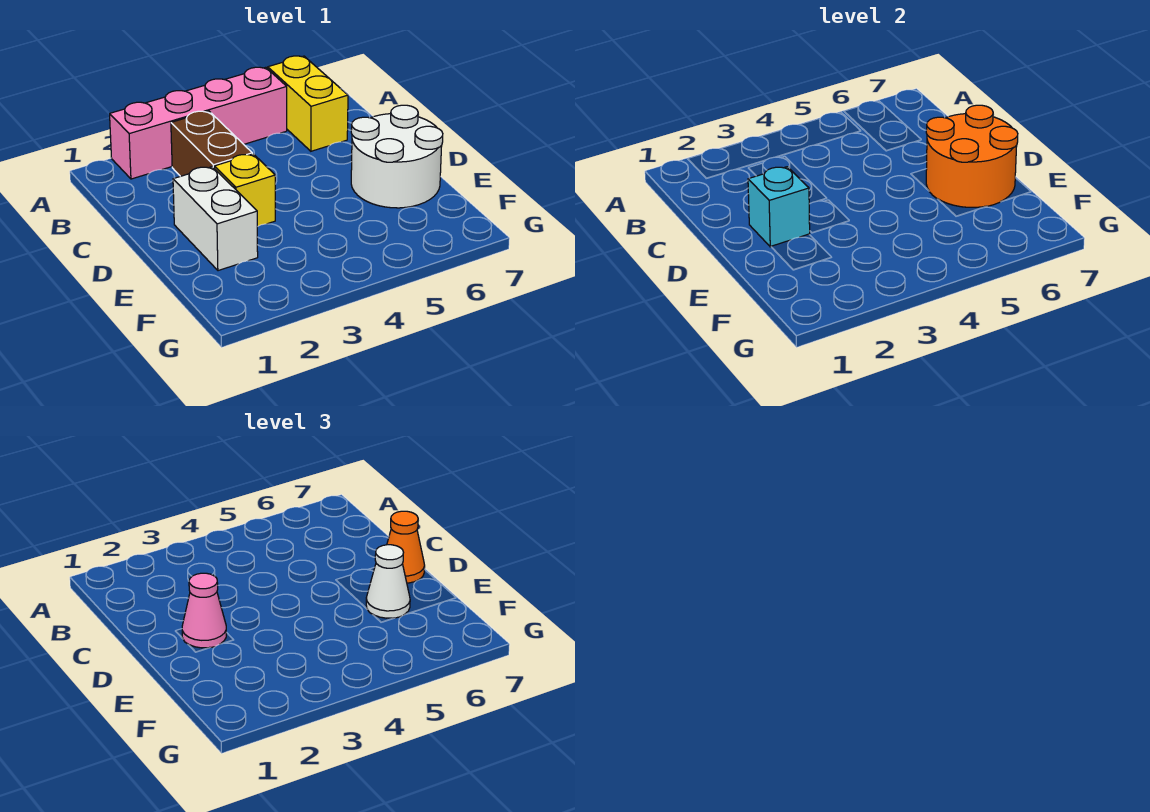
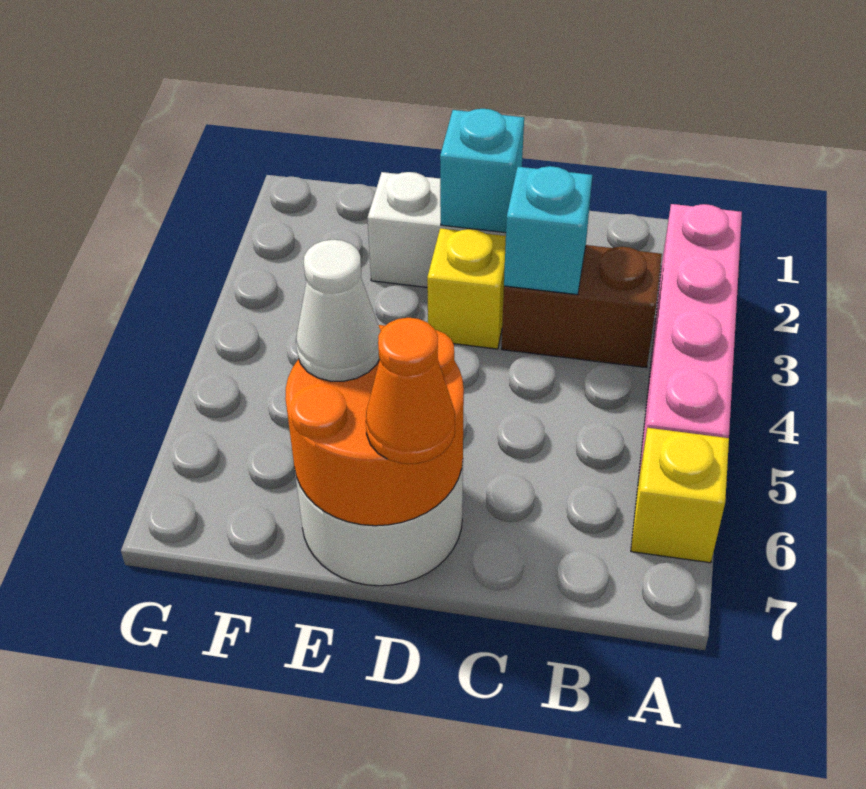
yellow 1x2 brick [268,56,348,151] -> yellow 1x1 brick [631,428,729,563]
none -> cyan 1x1 brick [504,166,592,295]
pink 1x1 cone [182,573,226,648] -> none

